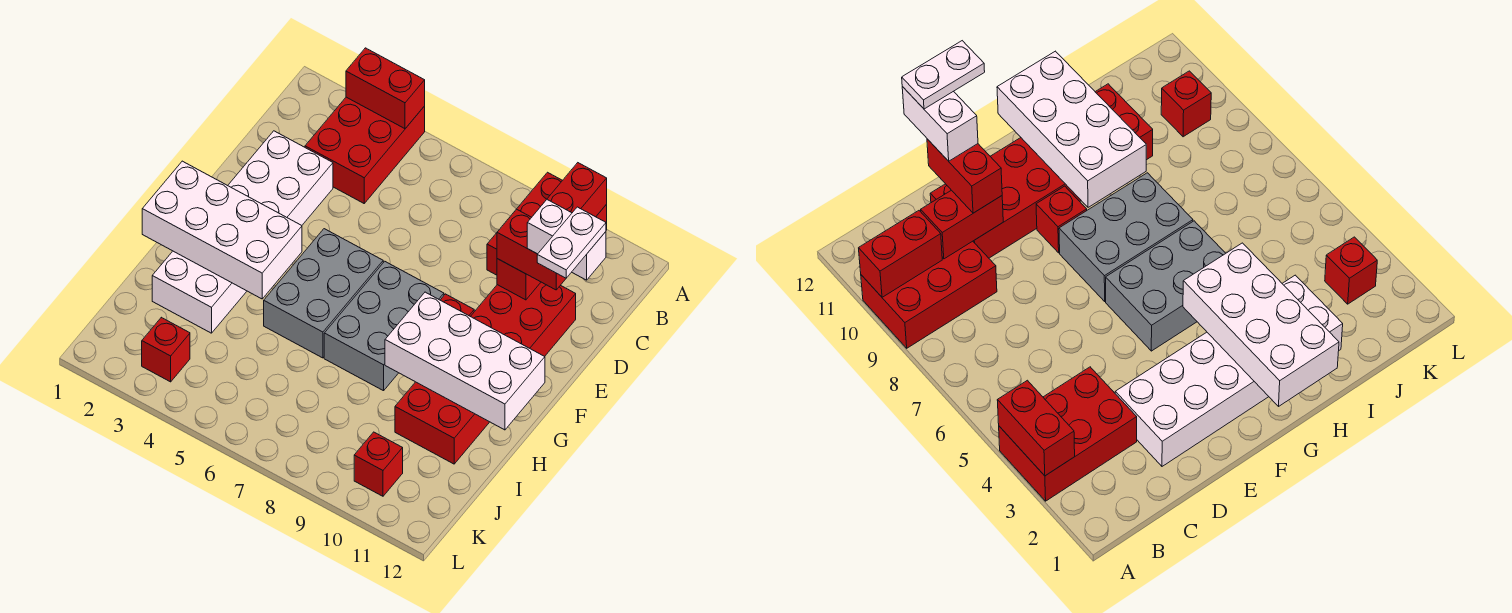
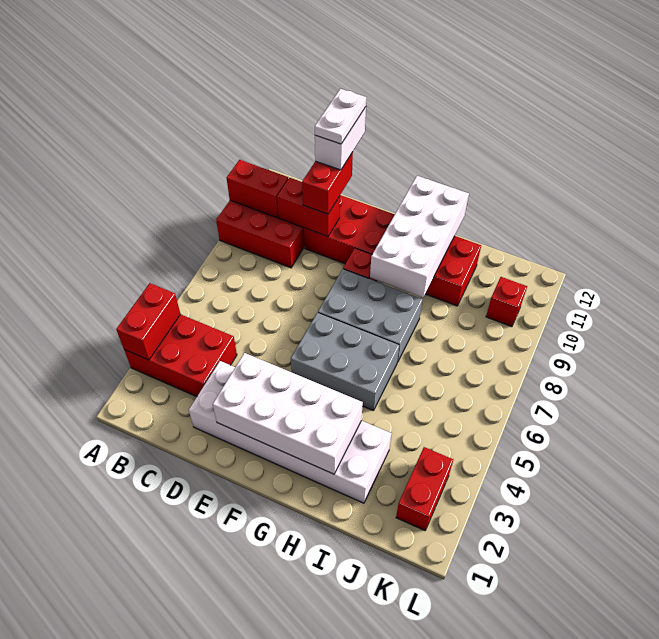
white 1x2 plate [537,207,606,278] -> white 1x2 plate turned to [315,89,366,144]
white 2x4 brick [142,161,302,299] -> white 2x4 brick turned to [213,353,363,474]
red 1x1 brick [142,317,190,382] -> red 1x2 brick [396,447,453,531]

